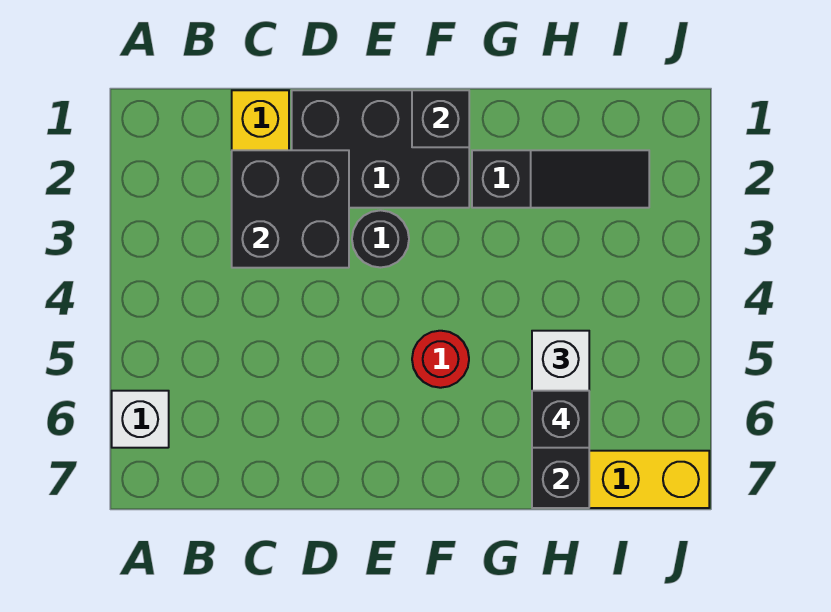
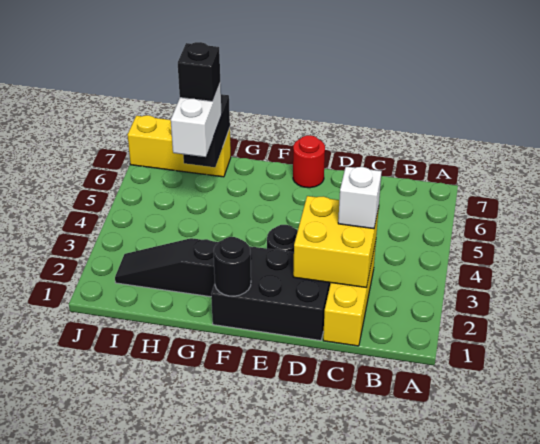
white 1x1 brick [112,391,169,448] -> white 1x1 brick moved to [338,167,382,229]
black 2x2 brick [232,150,349,268] -> yellow 2x2 brick [293,196,379,288]
black 1x1 brick [412,90,469,147] -> black 1x1 round brick [214,237,251,296]
red 1x1 round brick [412,331,469,388] -> red 1x1 round brick moved to [293,135,325,188]

